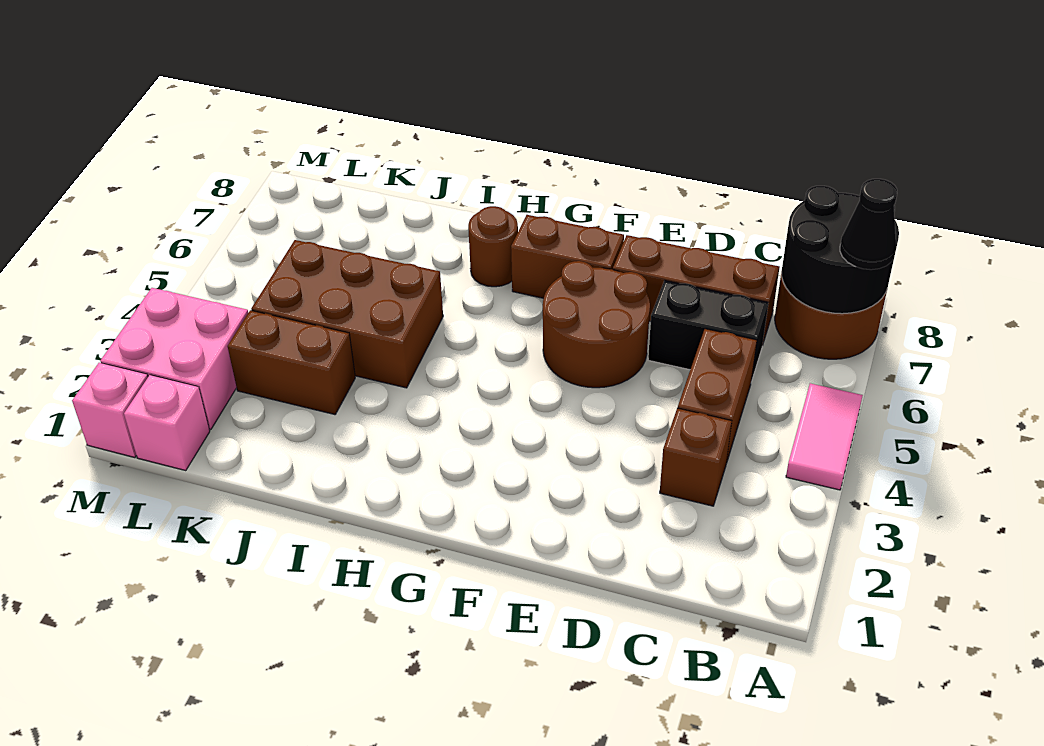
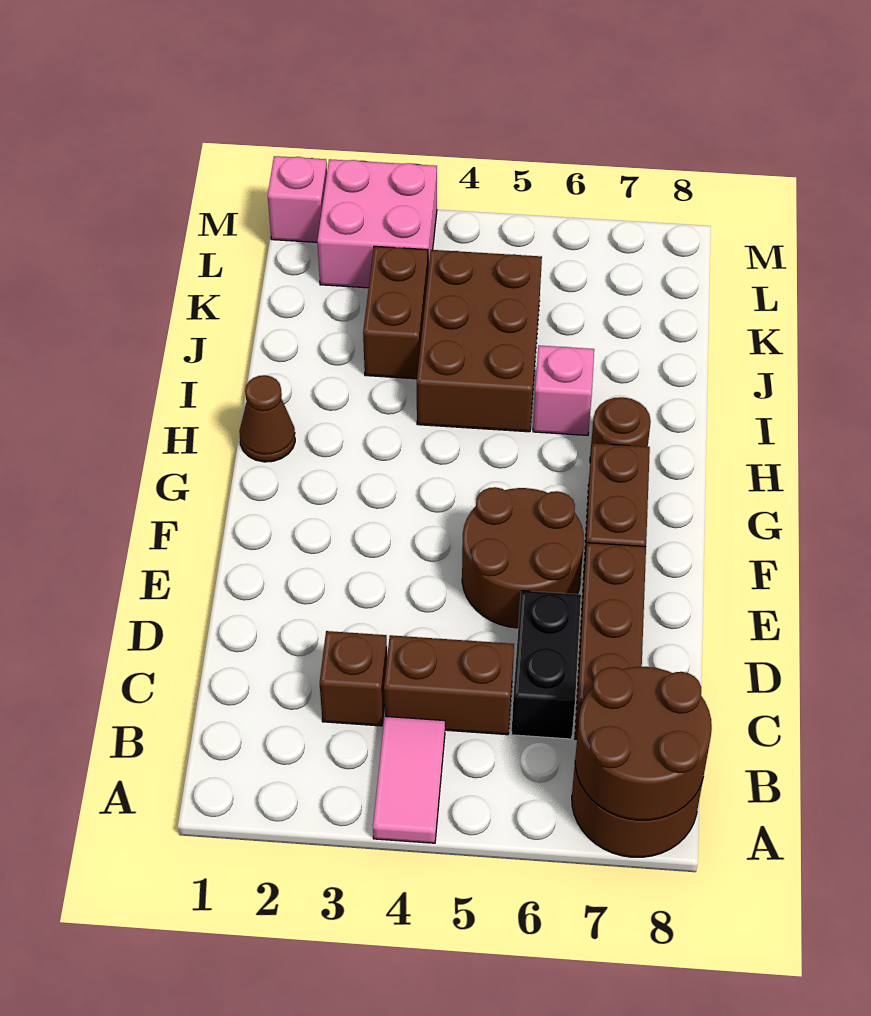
pink 1x2 tile [786,383,863,490] -> pink 1x2 tile turned to [373,716,445,843]
black 2x2 round brick [781,186,899,314] -> brown 2x2 round brick [575,667,712,820]
black 1x1 cone [840,179,897,270] -> none
none -> brown 1x1 cone [239,375,295,462]
pink 1x1 brick [124,375,210,471] -> pink 1x1 brick moved to [533,346,594,435]

